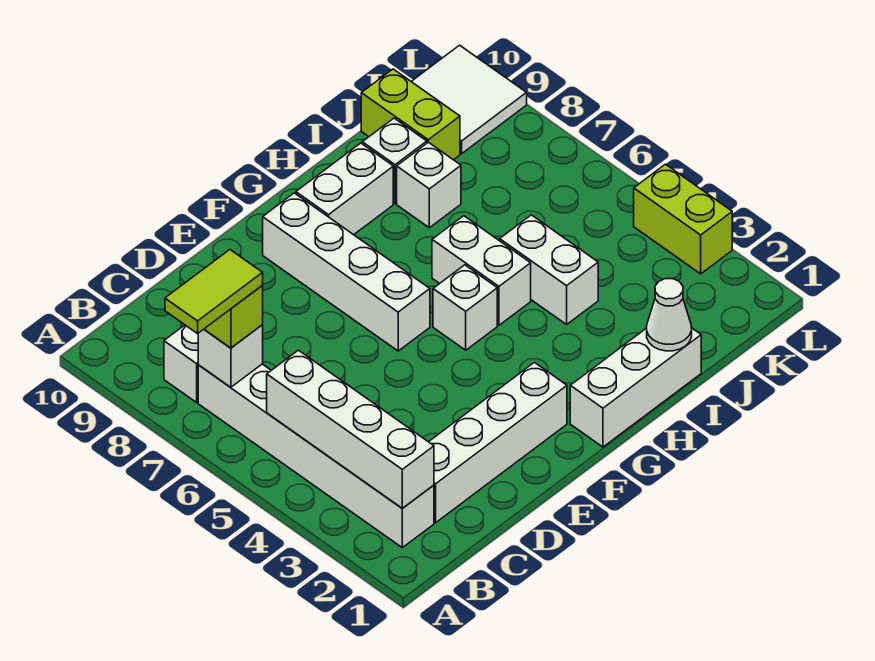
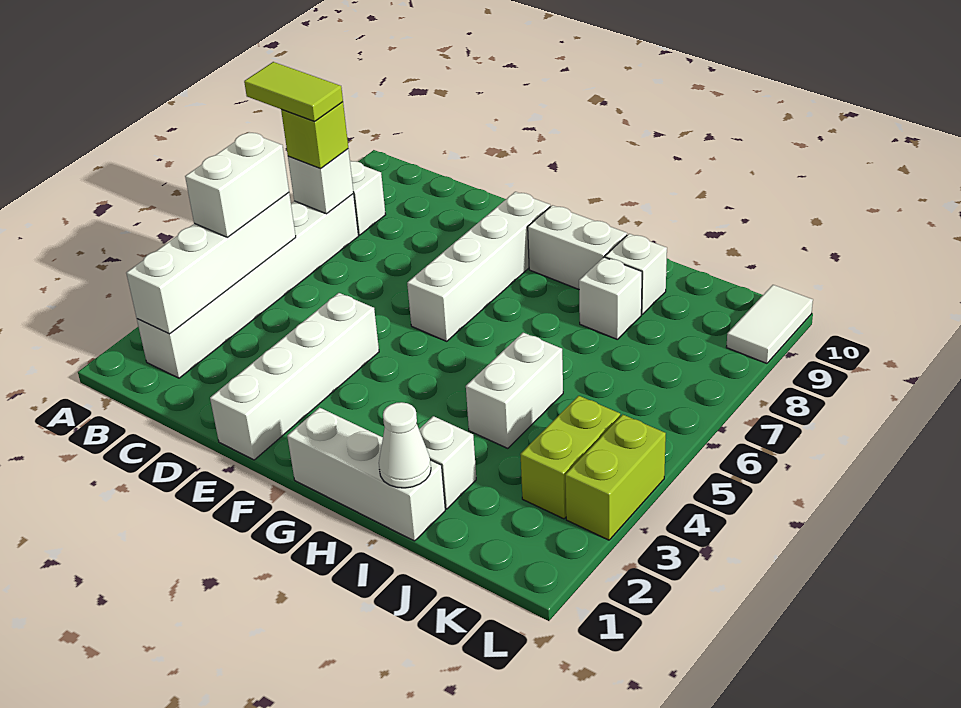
white 1x4 brick [429,362,567,523] -> white 1x4 brick turned to [210,293,379,460]
white 1x1 brick [433,265,497,350] -> white 1x1 brick moved to [419,416,476,509]
white 1x2 brick [432,216,531,325] -> white 1x2 brick moved to [185,132,289,237]
lime 1x2 brick [361,69,460,160] -> lime 1x2 brick moved to [520,396,620,519]
white 2x2 tile [411,45,527,154] -> white 1x2 tile [726,285,813,363]

